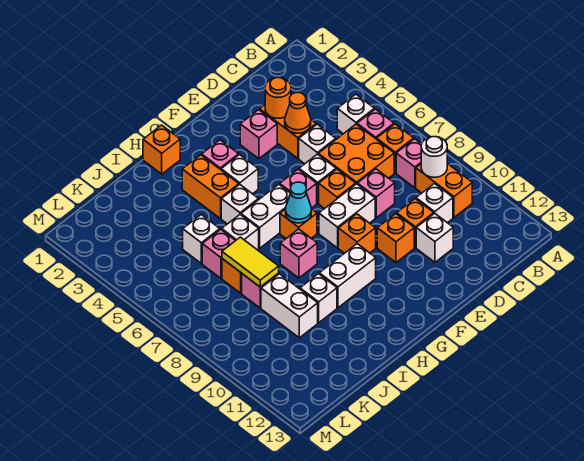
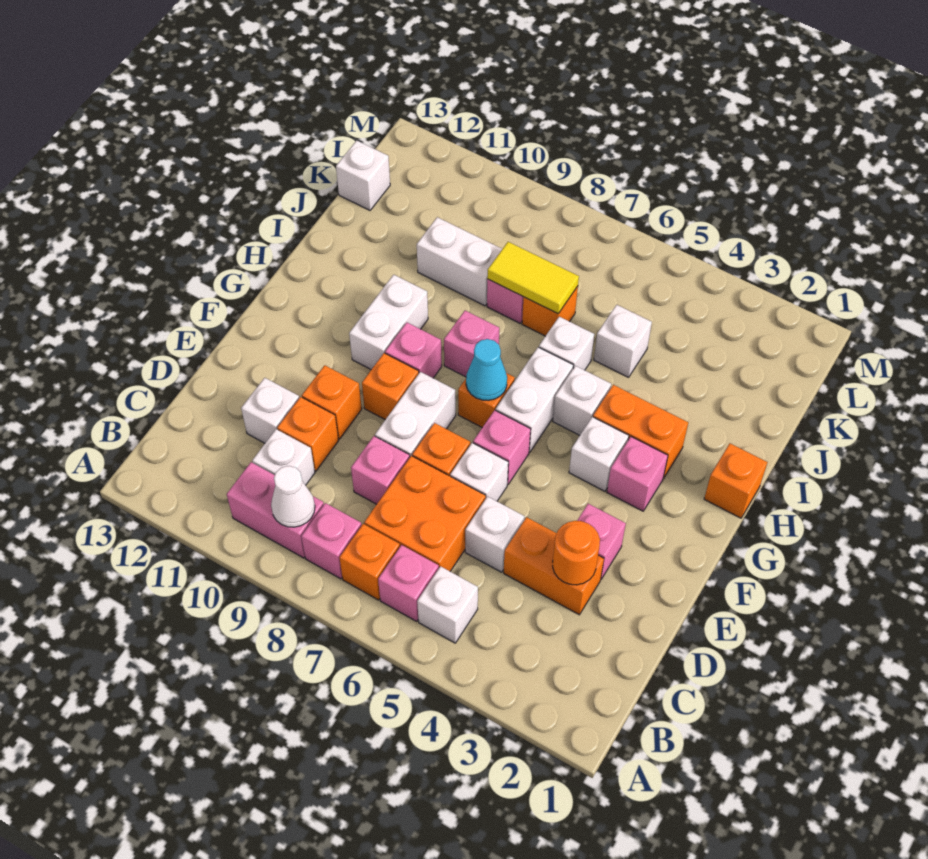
orange 1x2 brick [416,164,472,217] -> pink 1x2 brick [227,462,324,558]
white 1x1 round brick [421,137,447,177] -> white 1x1 cone [271,466,315,527]
orange 1x1 cone [285,93,311,133] -> none
white 1x1 brick [300,274,337,323] -> white 1x1 brick moved to [336,141,390,210]
pink 1x1 brick [202,229,236,278] -> pink 1x1 brick moved to [385,323,442,378]

